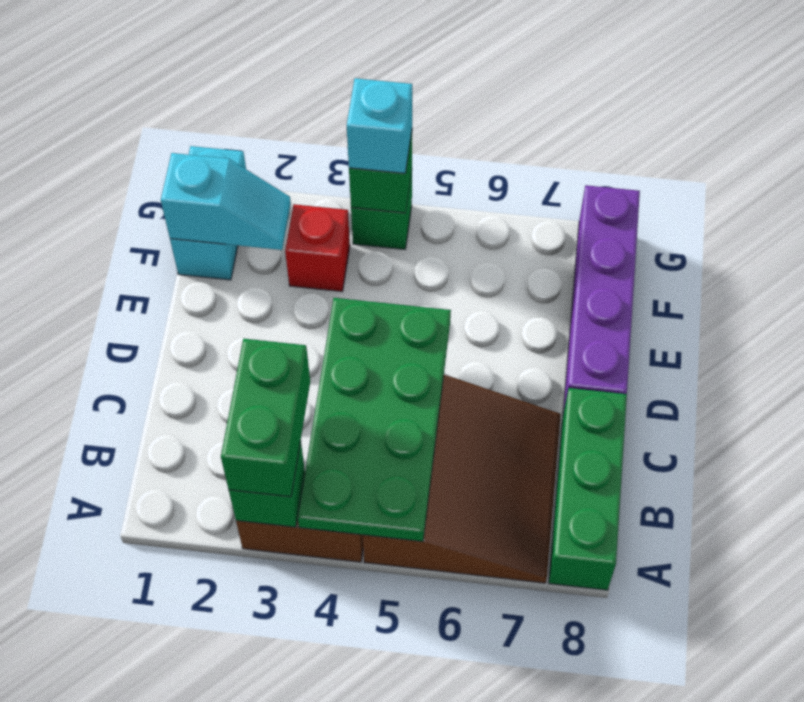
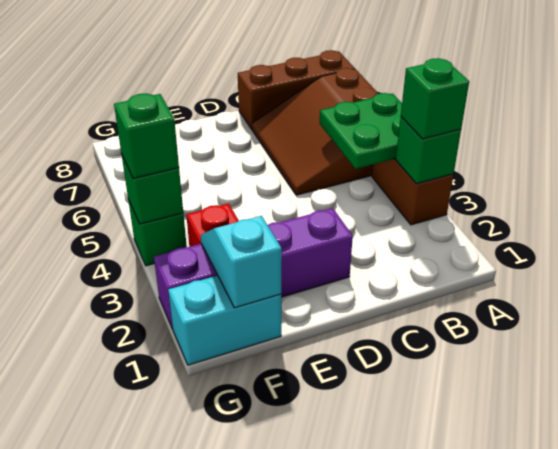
green 1x2 brick [221,339,310,497] -> green 1x1 brick [401,58,469,139]
green 2x4 plate [298,298,451,542] -> green 2x2 plate [320,93,402,169]
brown 3x3 slope [362,375,561,583] -> brown 3x3 slope turned to [252,68,378,195]
green 1x3 brick [549,388,627,590] -> brown 1x3 brick [238,50,355,129]
purple 1x4 brick [563,185,640,414] -> purple 1x4 brick moved to [154,208,353,329]
cyan 1x1 brick [347,78,412,173] -> green 1x1 brick [114,93,179,179]

